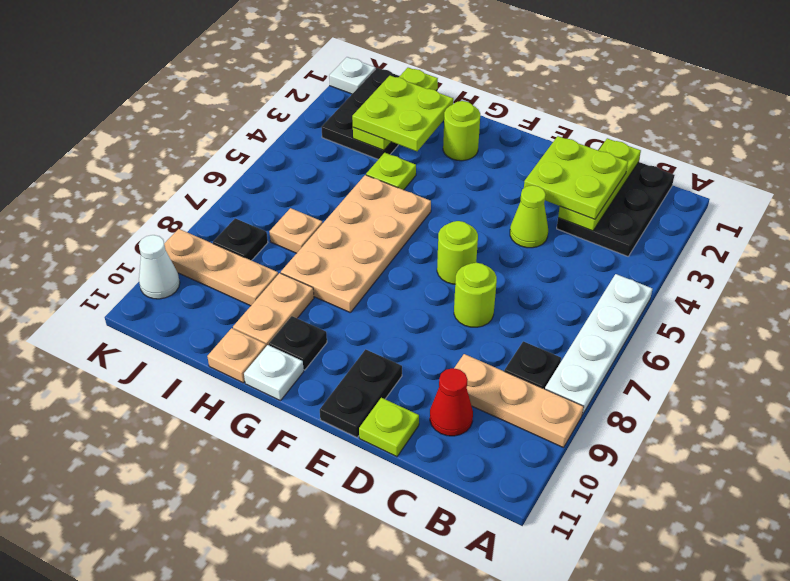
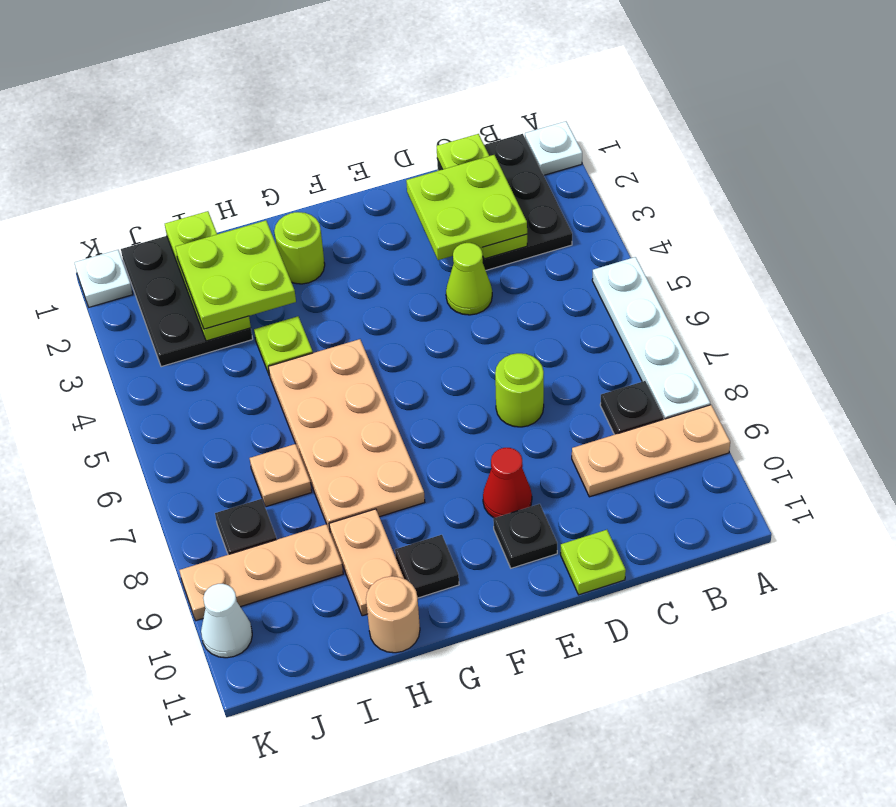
red 1x1 cone [430,368,473,436] -> red 1x1 cone moved to [483,448,532,518]
lime 1x1 round brick [437,221,478,284] -> none
black 1x2 plate [320,349,402,437] -> black 1x1 plate [493,504,557,568]
white 1x1 plate [244,345,304,401] -> white 1x1 plate moved to [525,121,582,175]
tan 1x1 plate [207,328,266,383] -> tan 1x1 round brick [366,576,420,653]

